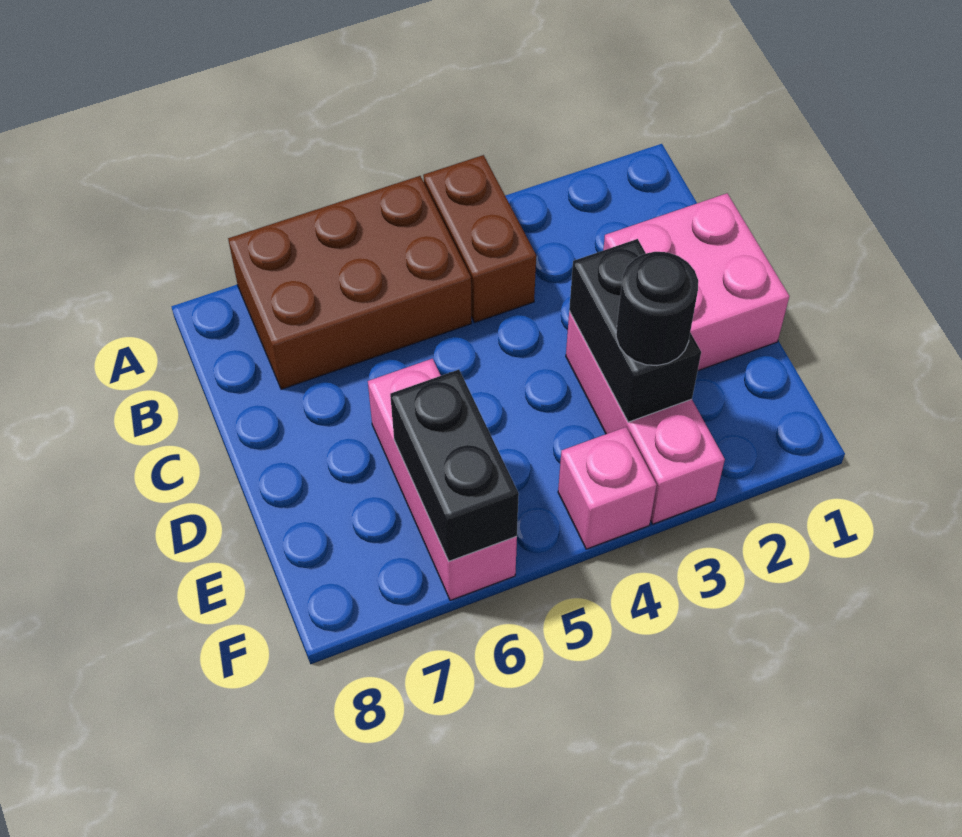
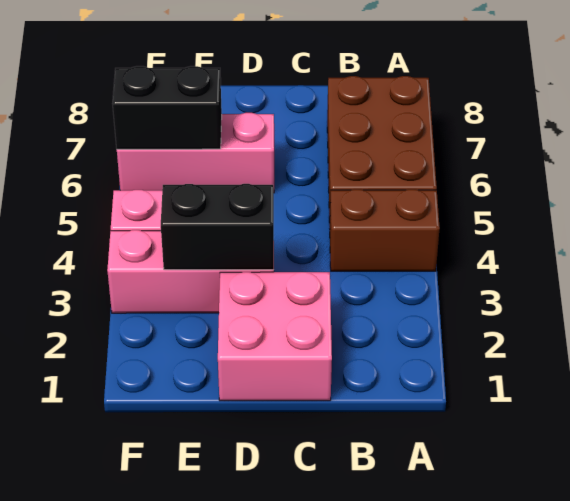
black 1x1 round brick [616,252,698,366] -> none

